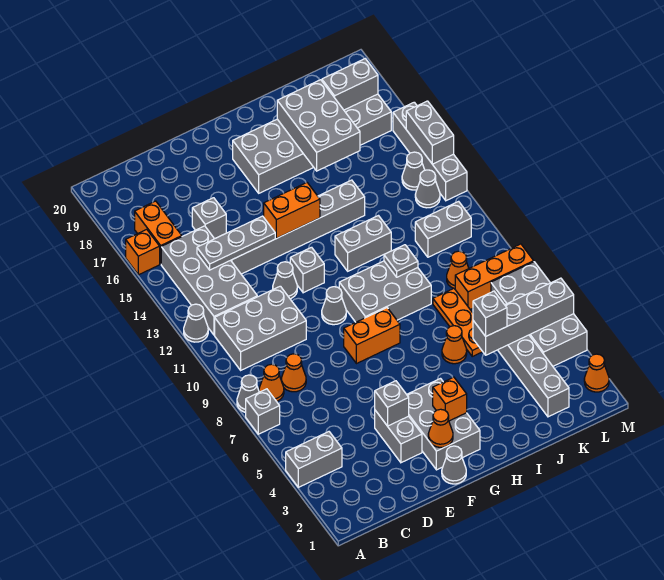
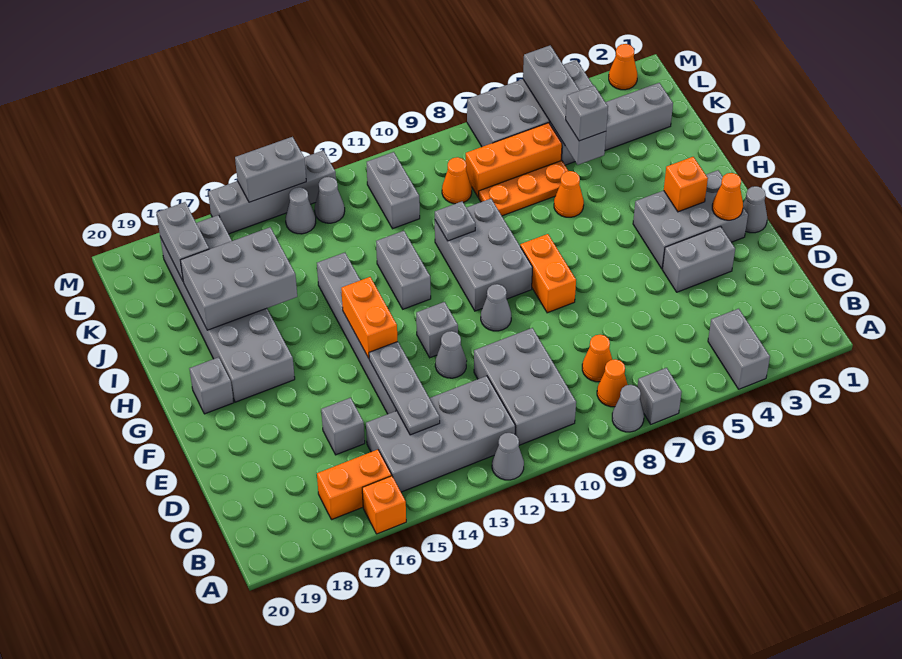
grey 1x1 brick [375,381,409,426] -> grey 1x1 brick moved to [189,357,234,414]
orange 1x3 brick [455,244,534,309] -> orange 1x3 brick turned to [465,123,562,197]

